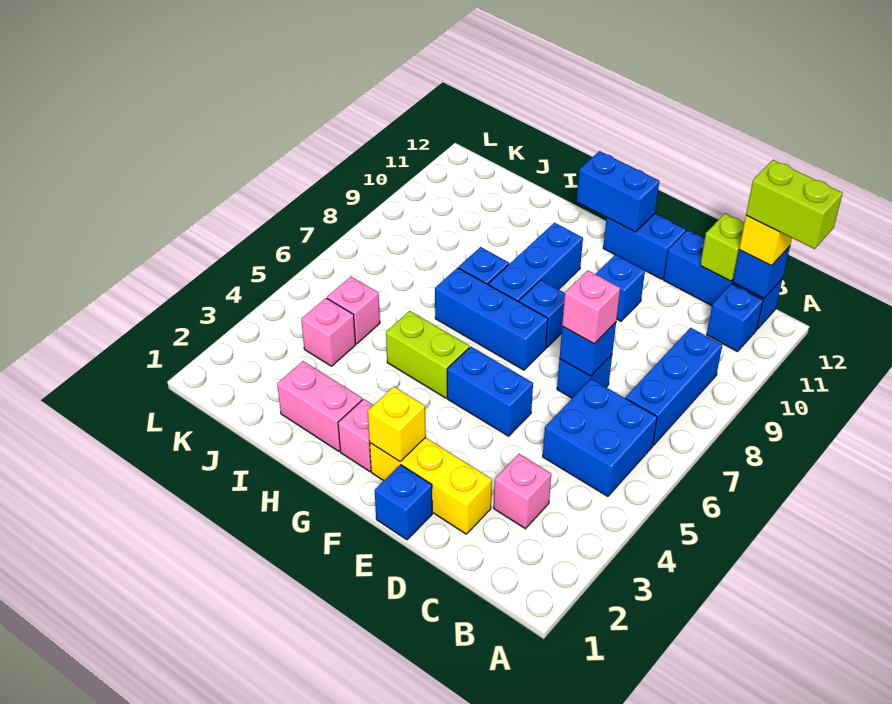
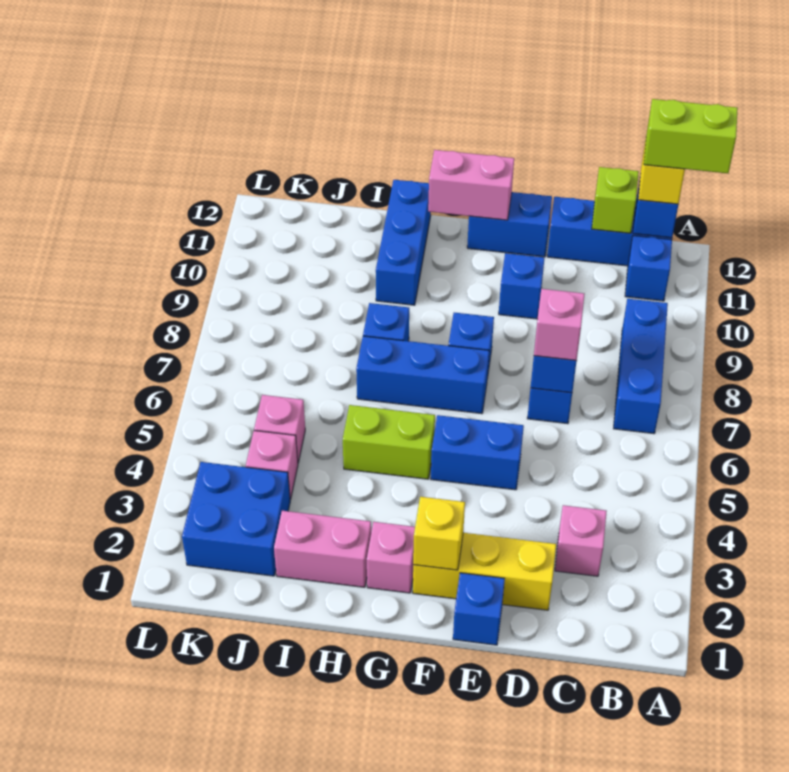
blue 2x2 brick [543,379,657,496] -> blue 2x2 brick moved to [182,462,290,576]
blue 1x2 brick [577,151,659,232] -> pink 1x2 brick [428,150,514,220]
blue 1x3 brick [489,223,583,302] -> blue 1x3 brick moved to [376,180,431,305]

